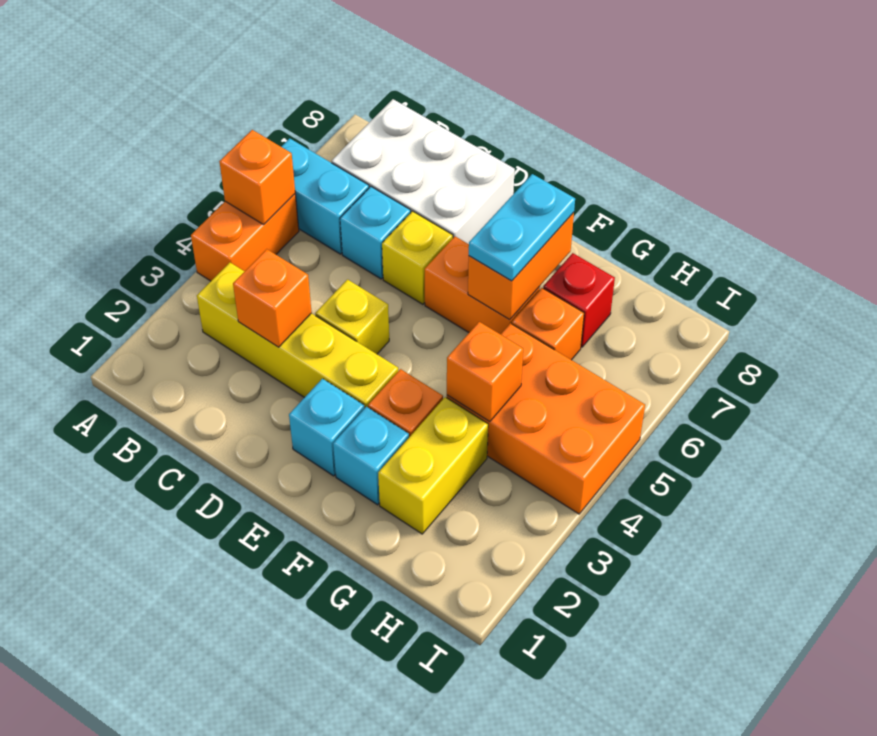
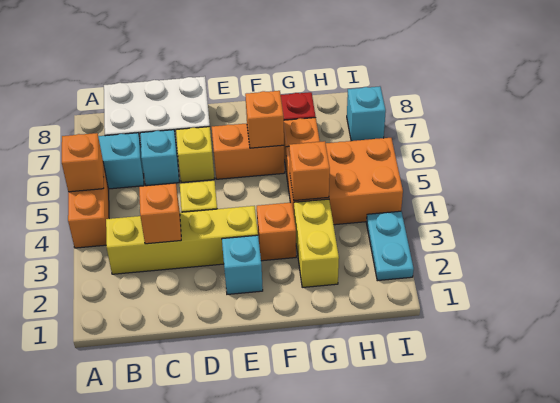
cyan 1x1 brick [333,407,409,505] -> cyan 1x1 brick moved to [347,86,386,141]
orange 1x2 brick [468,212,574,320] -> orange 1x1 brick [245,91,284,148]
cyan 1x2 plate [469,174,575,281] -> cyan 1x2 plate moved to [366,211,414,281]

